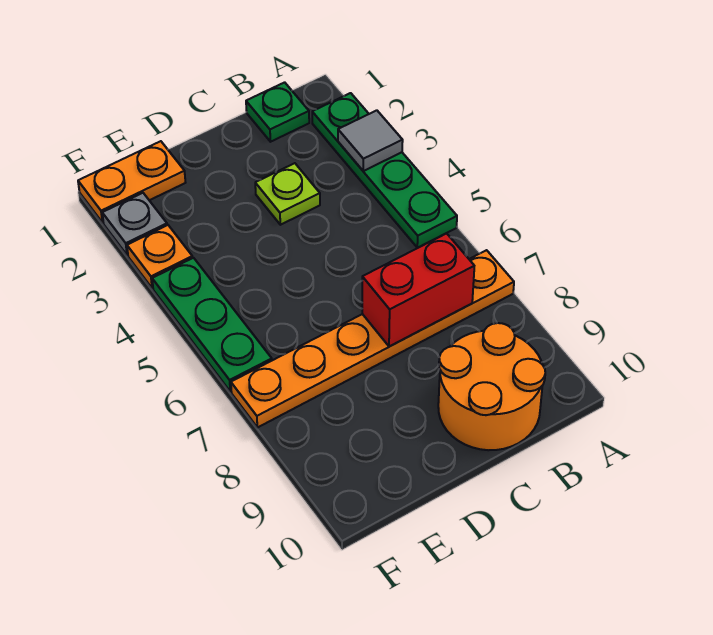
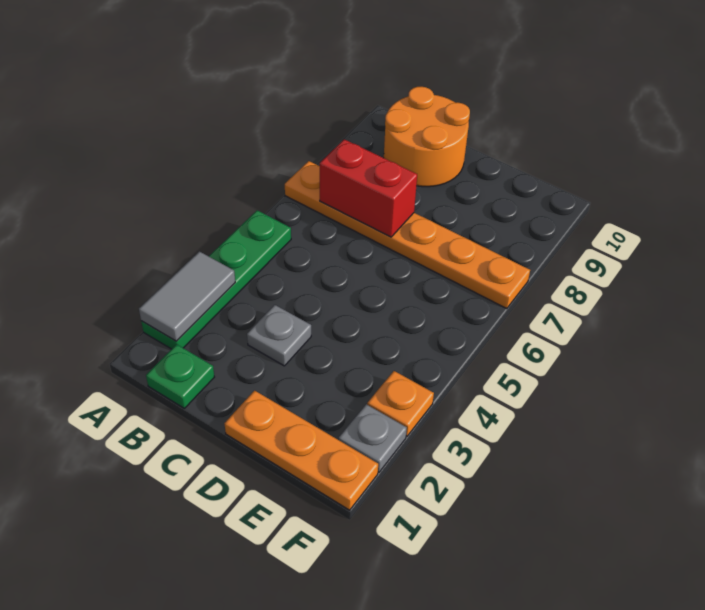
grey 1x1 tile [338,110,403,171] -> grey 1x2 tile [139,251,235,341]
lime 1x1 plate [255,163,320,225] -> grey 1x1 plate [247,305,311,366]
orange 1x2 plate [78,141,186,223] -> orange 1x3 plate [224,391,378,510]
green 1x3 plate [152,258,272,392] -> none

